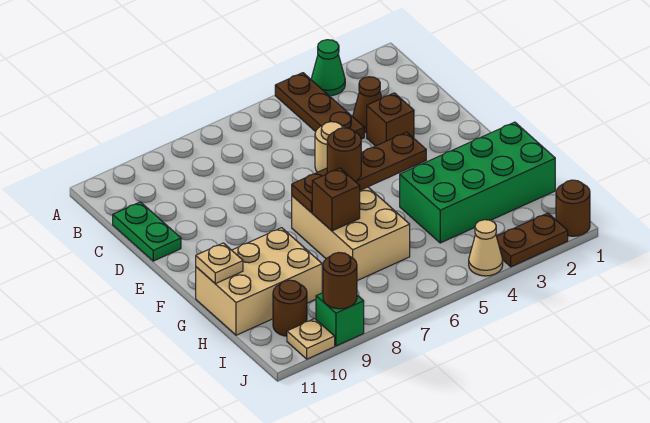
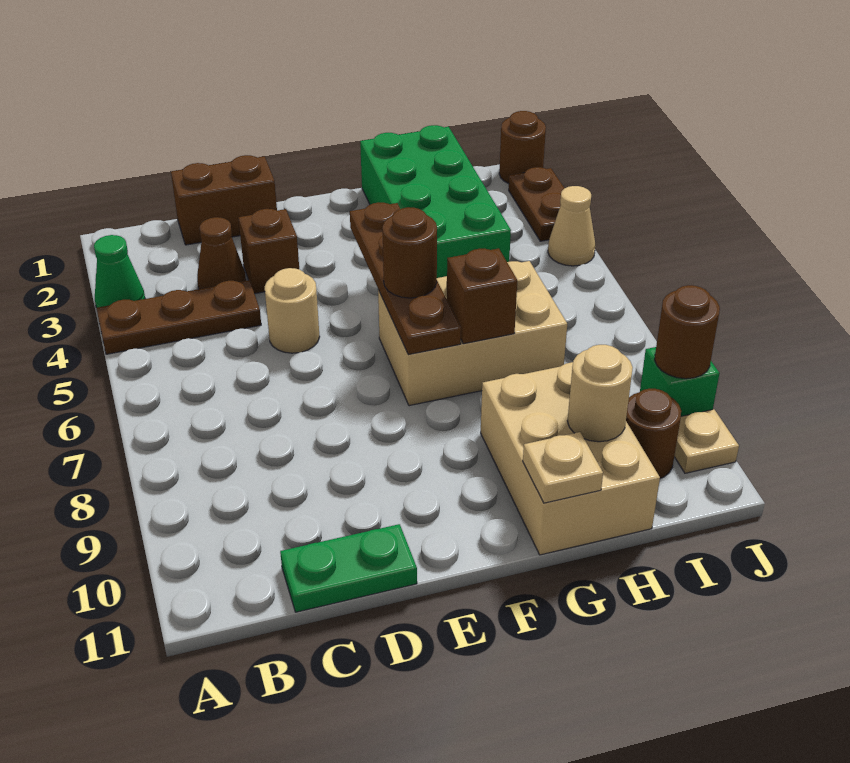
none -> brown 1x2 brick [171,155,277,245]
none -> tan 1x1 round brick [567,345,633,442]

